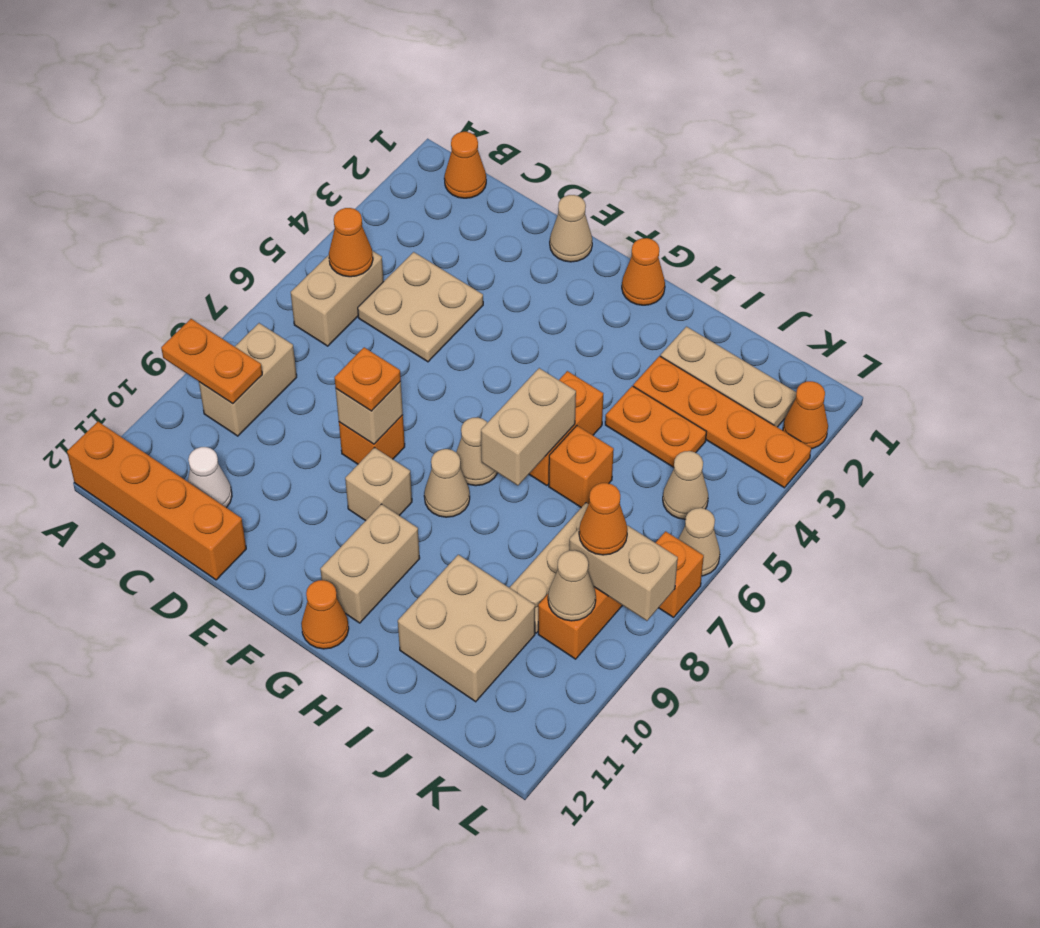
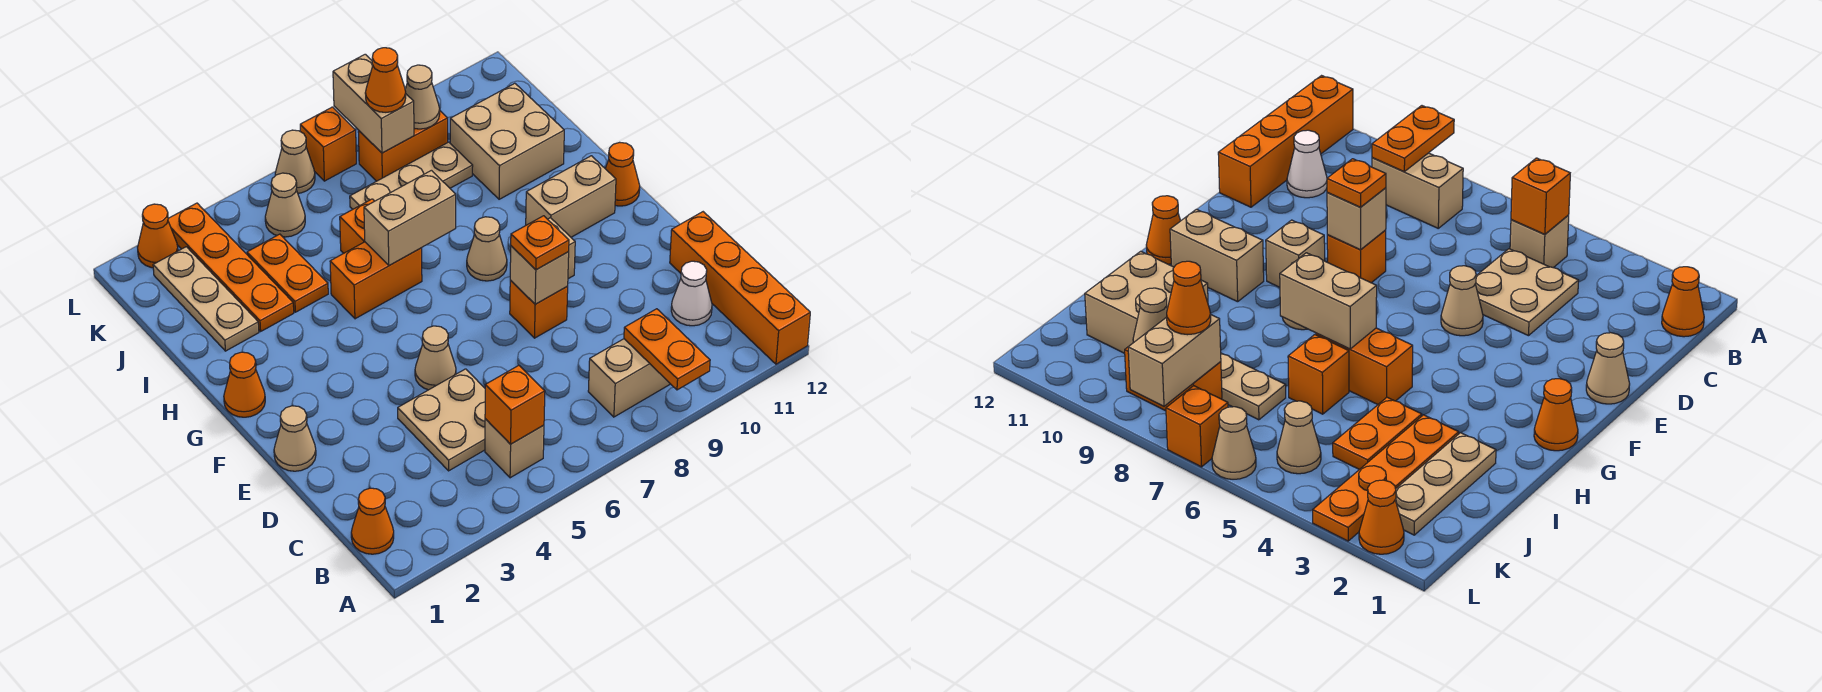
tan 1x2 brick [291,251,384,346] -> tan 1x1 brick [485,419,544,478]
orange 1x1 cone [329,208,373,277] -> orange 1x1 brick [485,365,545,444]
tan 1x1 cone [456,418,497,486] -> tan 1x1 cone moved to [415,326,456,390]

